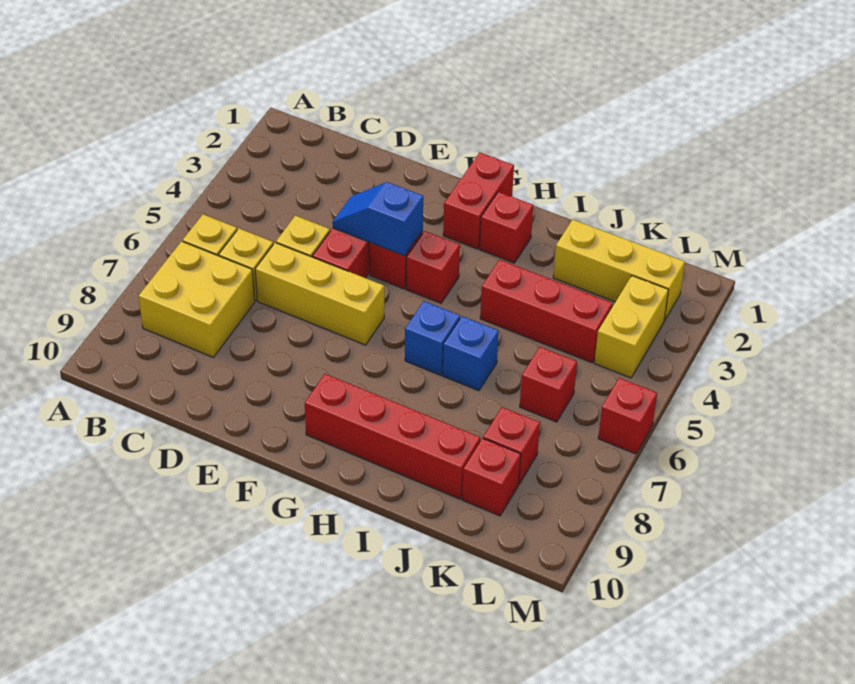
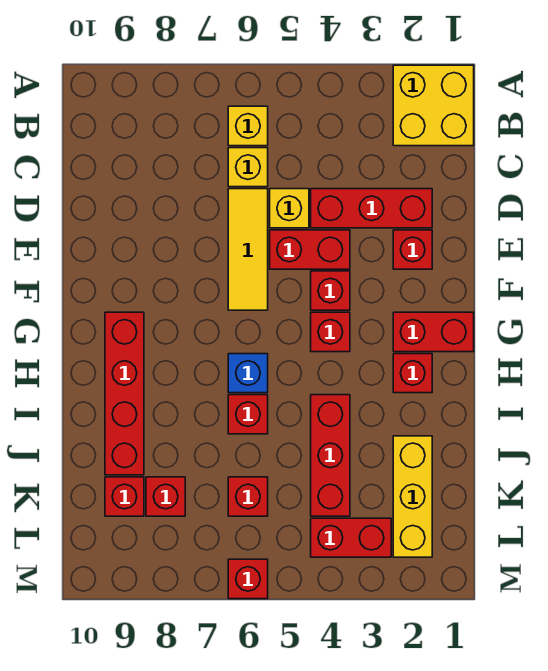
yellow 2x2 brick [139,241,255,357] -> yellow 2x2 brick moved to [393,65,474,146]
none -> red 1x3 brick [311,189,432,228]
yellow 1x3 brick [255,243,384,345] -> yellow 1x3 tile [228,189,268,310]
none -> red 1x1 brick [393,230,432,269]
blue 1x2 slope [332,182,423,256] -> none
blue 1x1 brick [443,316,499,391] -> red 1x1 brick [228,395,268,434]
yellow 1x2 brick [594,276,669,378] -> red 1x2 brick [311,518,391,557]

